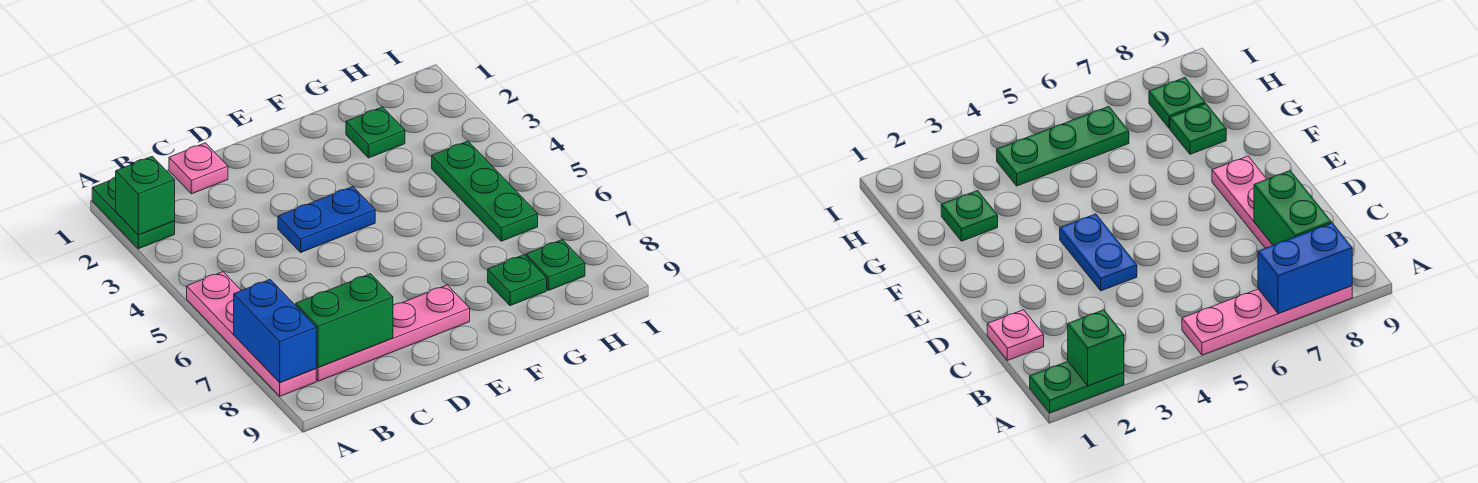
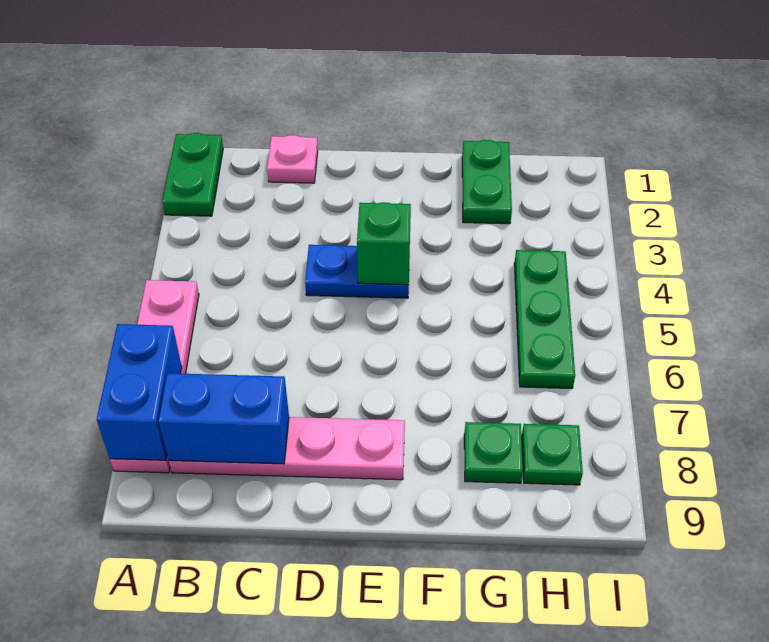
green 1x1 brick [116,156,175,235] -> green 1x1 brick moved to [357,202,411,285]
green 1x2 brick [296,274,393,367] -> blue 1x2 brick [159,373,289,464]
green 1x1 plate [346,107,405,158] -> green 1x2 plate [462,140,512,224]

